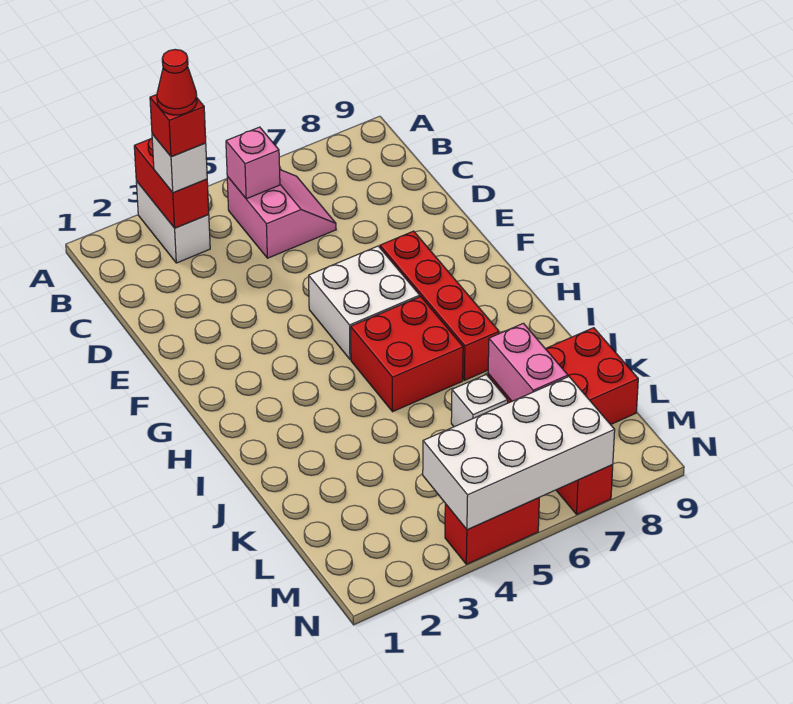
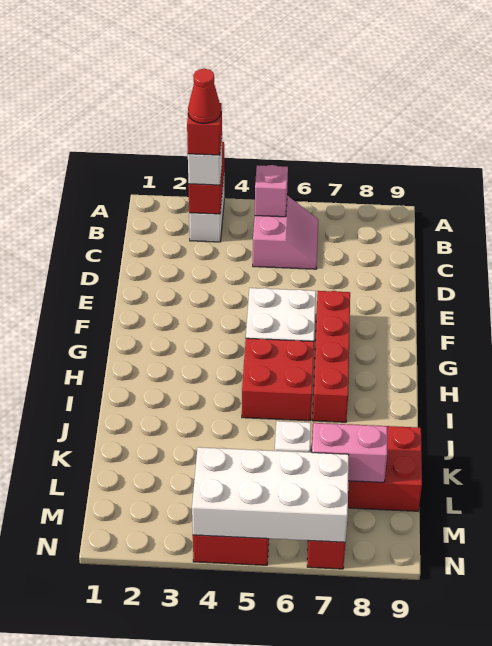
pink 1x2 brick [488,323,568,401] -> pink 1x2 brick turned to [312,423,387,482]

